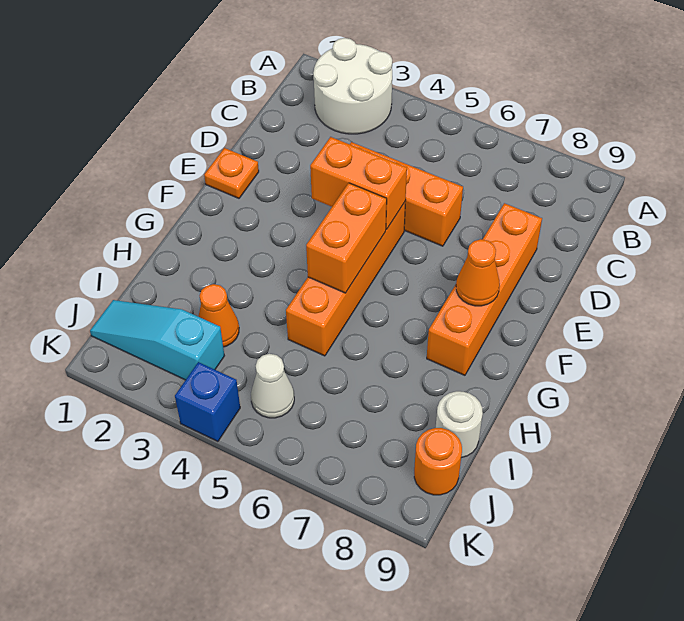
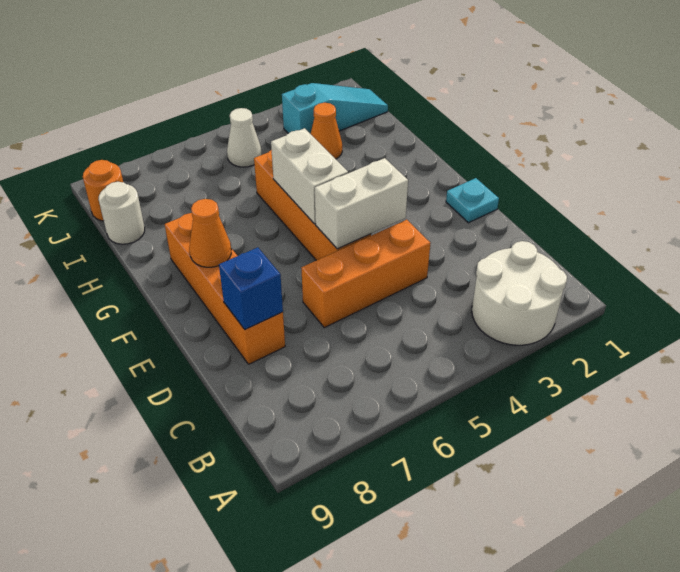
orange 1x1 plate [204,148,259,198] -> cyan 1x1 plate [446,178,499,223]
orange 1x2 brick [310,137,407,229] -> white 1x2 brick [315,158,408,249]
orange 1x2 brick [306,183,387,293] -> white 1x2 brick [271,128,348,224]
blue 1x1 brick [175,362,240,441] -> blue 1x1 brick moved to [219,247,283,330]

